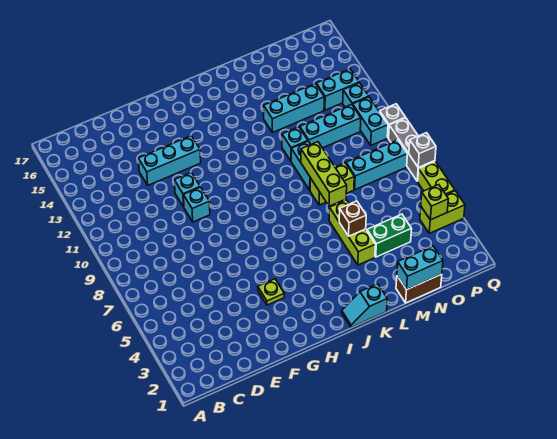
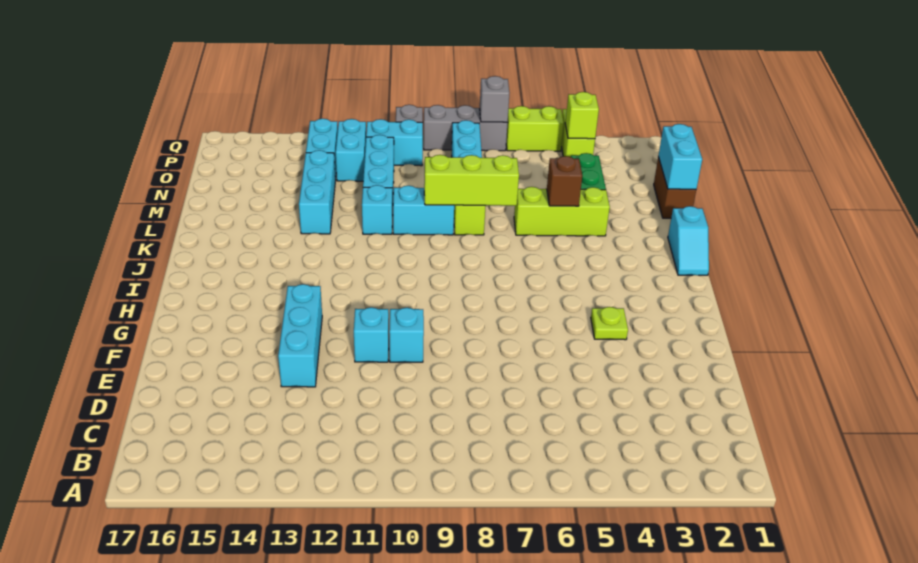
cyan 1x1 brick [343,83,369,107] -> cyan 1x2 brick [336,119,366,181]

